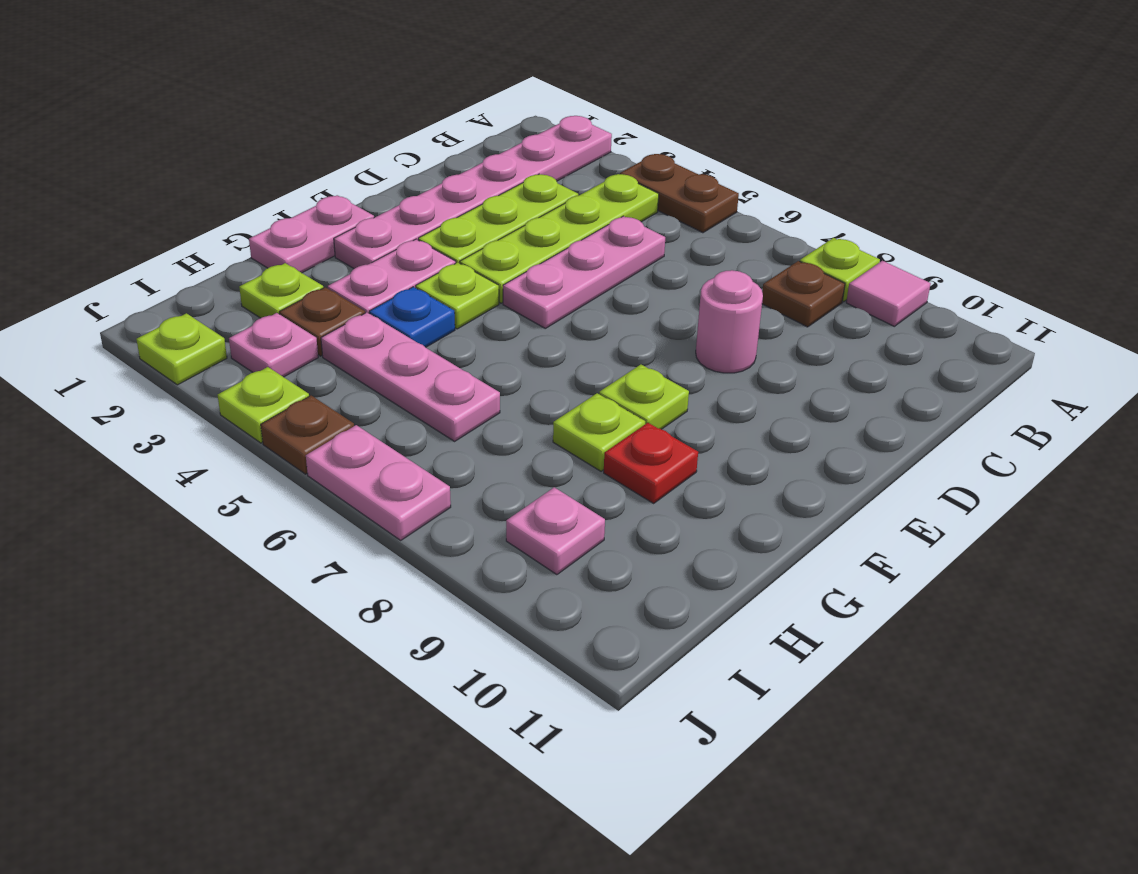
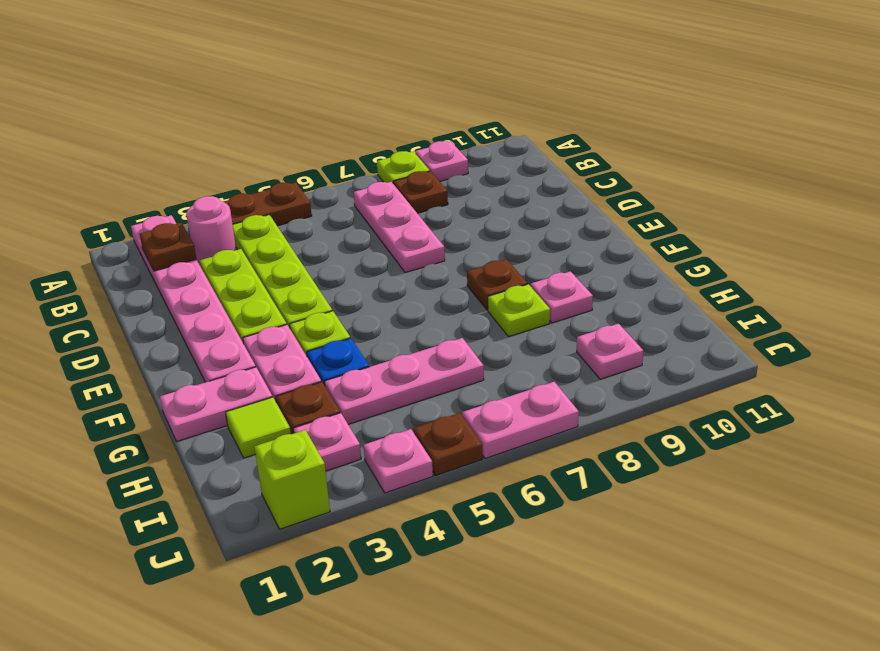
pink 1x1 tile [846,261,931,326] -> pink 1x1 plate [415,141,468,181]
none -> brown 1x1 plate [140,223,196,271]
pink 1x3 plate [503,216,665,328] -> pink 1x3 plate moved to [354,182,445,272]
pink 1x1 round brick [696,270,763,373] -> pink 1x1 round brick moved to [186,196,236,265]
pink 1x2 plate [249,195,374,273] -> pink 1x2 plate turned to [160,367,272,441]
lime 1x1 plate [599,365,689,429] -> brown 1x1 plate [467,259,528,310]
red 1x1 plate [604,423,698,503] -> pink 1x1 plate [531,271,593,323]
lime 1x1 plate [239,263,323,318] -> lime 1x1 tile [225,397,291,458]
lime 1x1 plate [136,313,227,385] -> lime 1x1 brick [254,430,330,529]
lime 1x1 plate [218,367,309,443] -> pink 1x1 plate [363,429,433,493]

